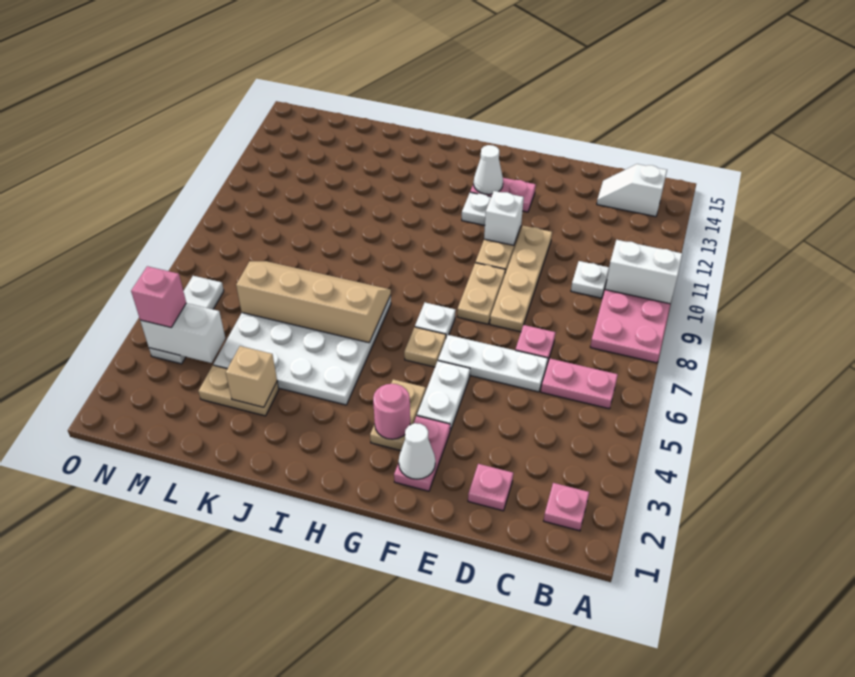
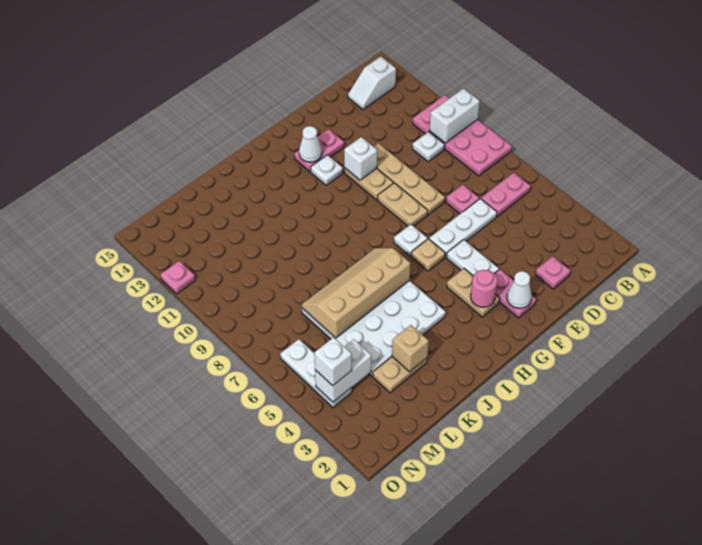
pink 1x1 plate [544,483,589,531] -> pink 1x1 plate moved to [161,261,195,294]
pink 1x1 brick [131,266,186,327] -> white 1x1 brick [314,337,352,386]

